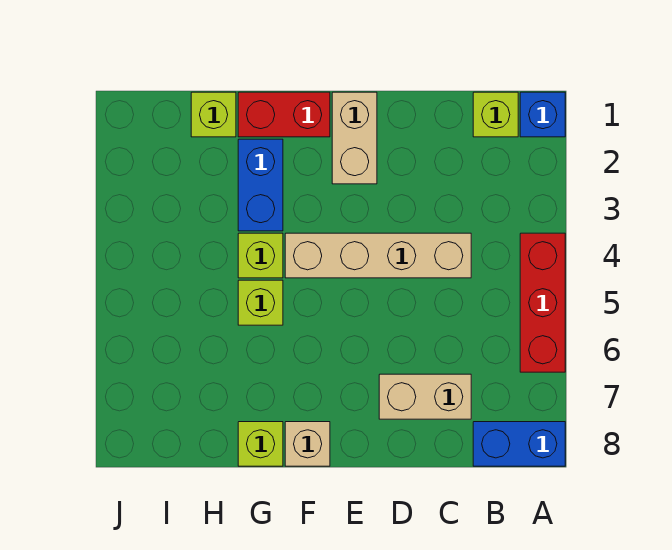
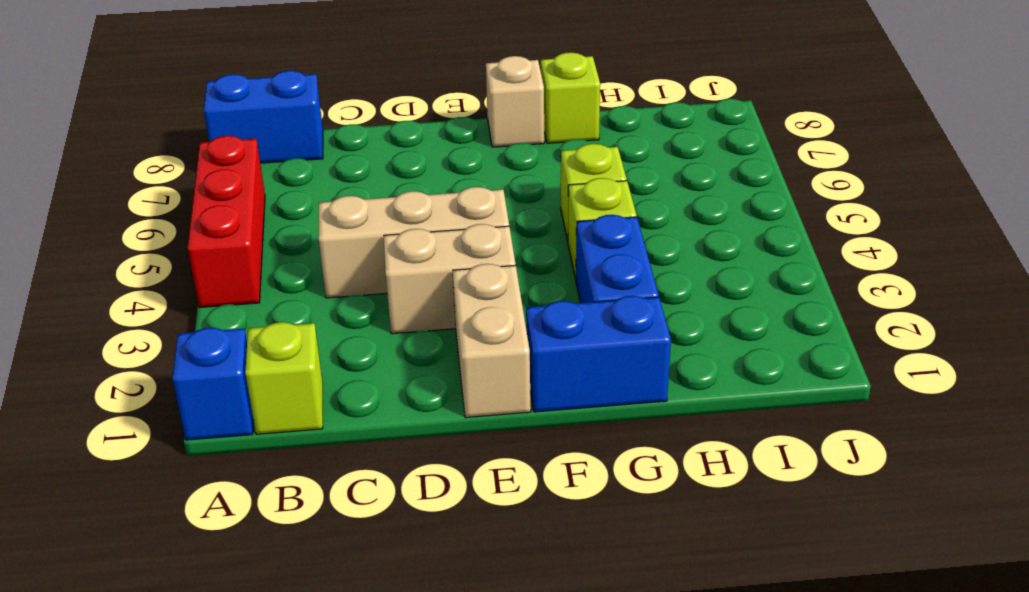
tan 1x4 brick [285,233,471,278] -> tan 1x3 brick [319,187,509,298]
tan 1x2 brick [379,374,471,419] -> tan 1x2 brick moved to [384,224,516,334]
red 1x2 brick [238,92,330,137] -> blue 1x2 brick [526,296,671,412]
lime 1x1 brick [191,92,236,137] -> none

